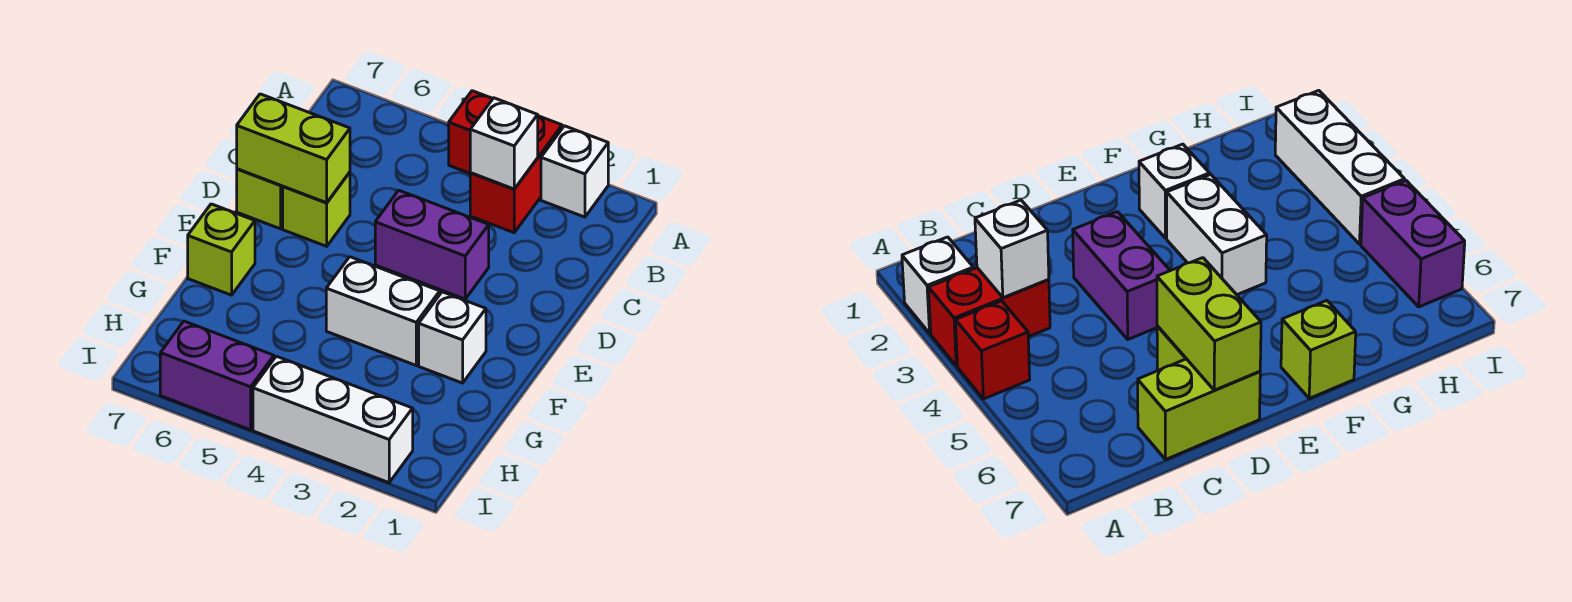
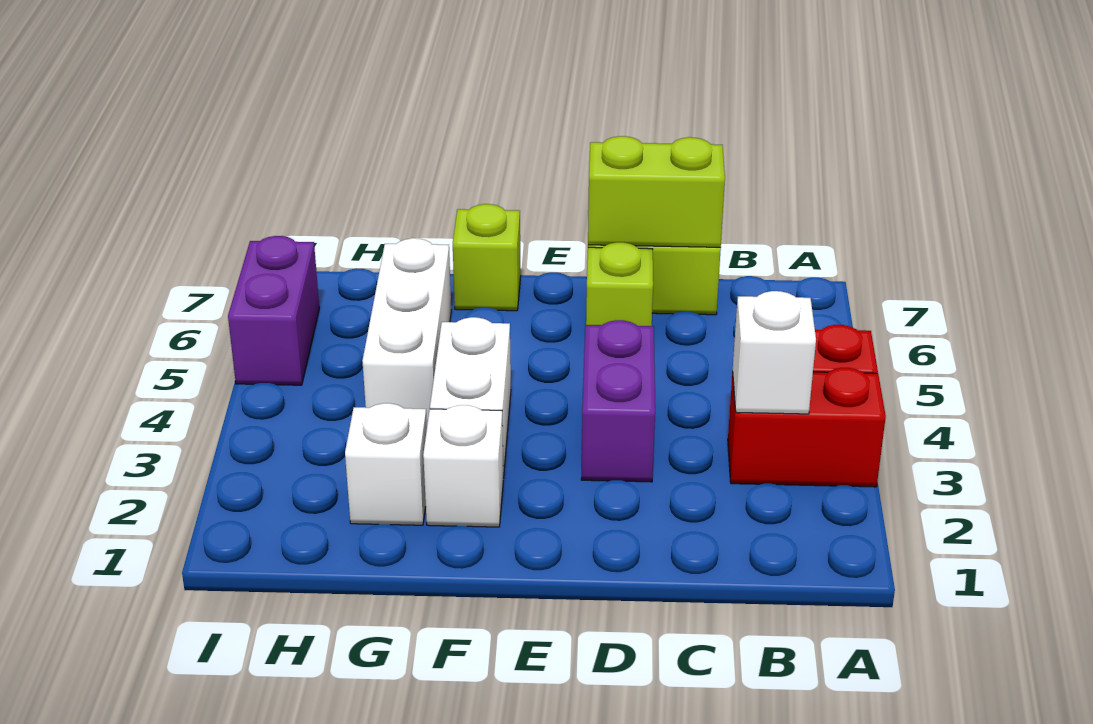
white 1x1 brick [541,126,608,217] -> white 1x1 brick moved to [345,403,427,525]
lime 1x2 brick [237,94,350,203] -> lime 1x2 brick turned to [588,136,725,247]
white 1x3 brick [253,356,413,483] -> white 1x3 brick moved to [362,238,451,424]

